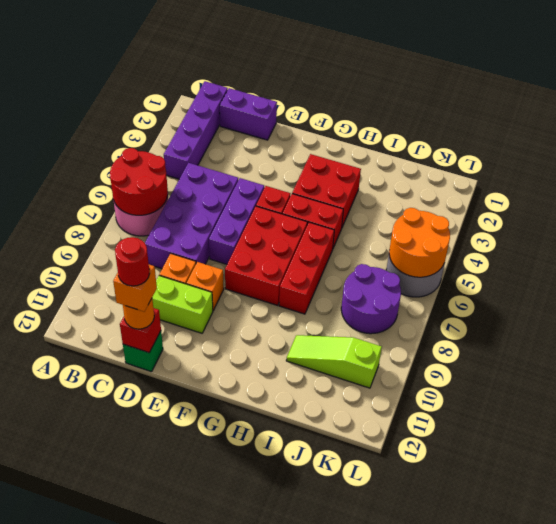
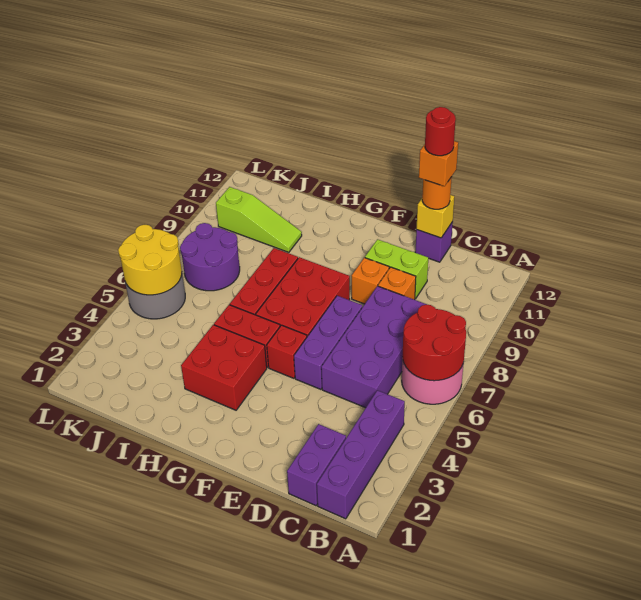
purple 1x2 brick [220,88,277,140] -> purple 1x2 brick turned to [287,424,346,506]
green 1x1 brick [123,331,163,372] -> purple 1x1 brick [415,222,453,262]
red 1x1 brick [120,308,161,353] -> yellow 1x1 brick [417,195,454,238]
orange 2x2 round brick [389,208,450,277] -> yellow 2x2 round brick [118,225,182,295]

